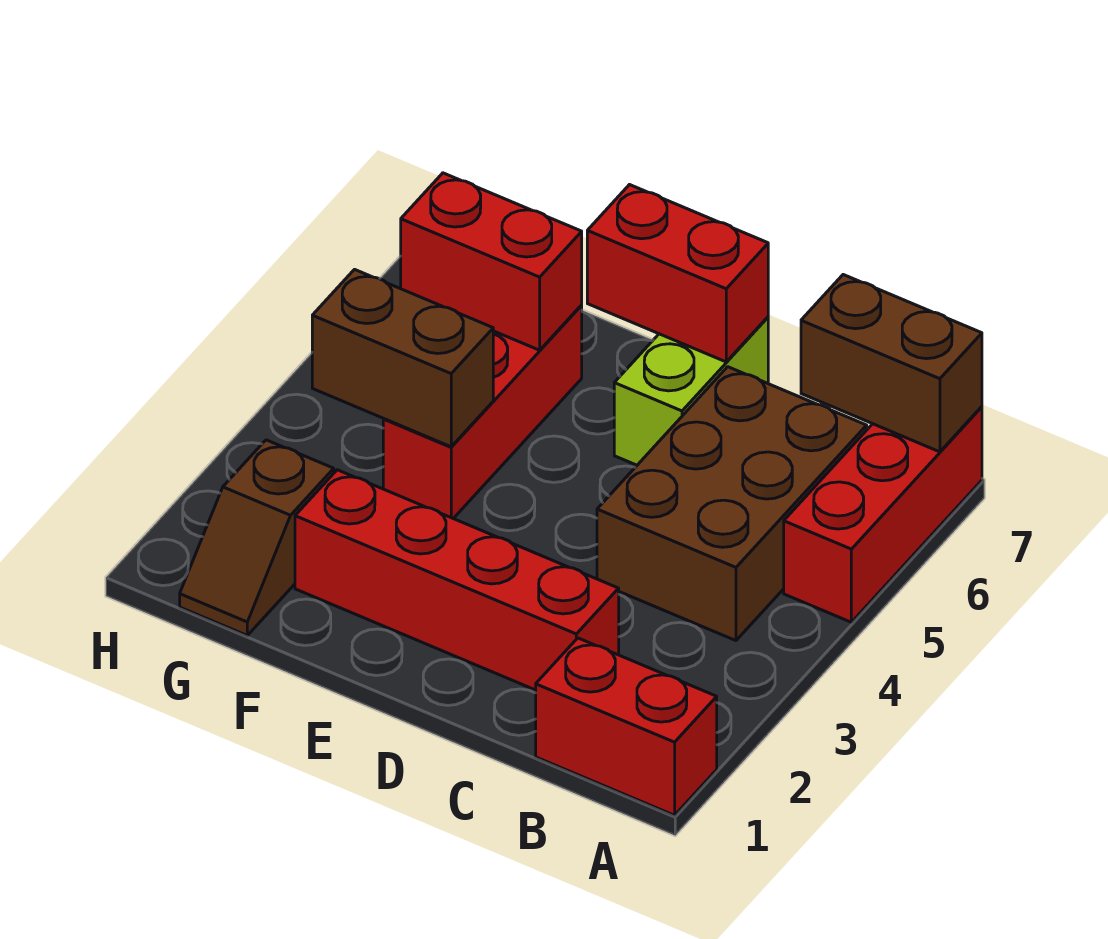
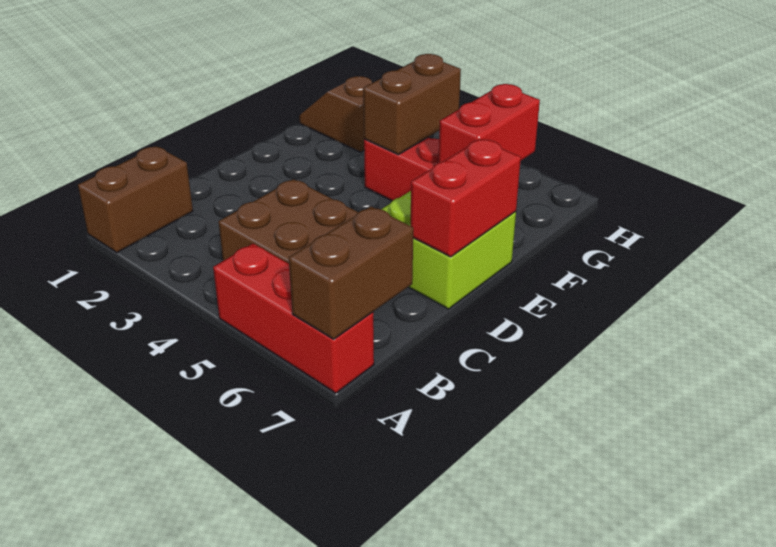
red 1x2 brick [536,638,717,815] -> brown 1x2 brick [78,146,193,253]
red 1x4 brick [295,470,619,690] -> none
lime 1x2 brick [614,317,768,465] -> lime 2x2 brick [381,191,516,309]

